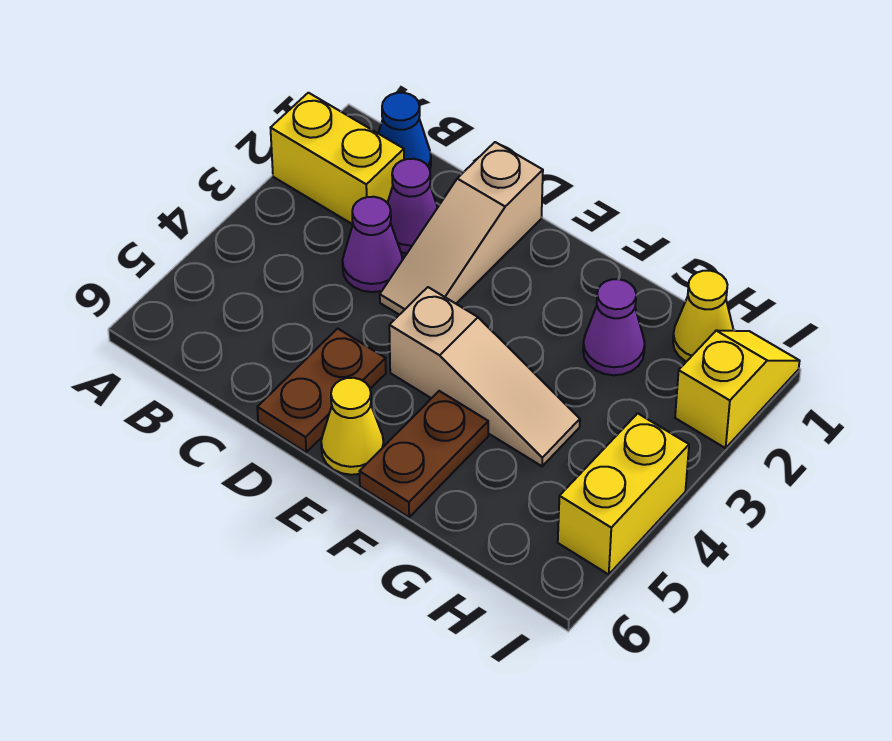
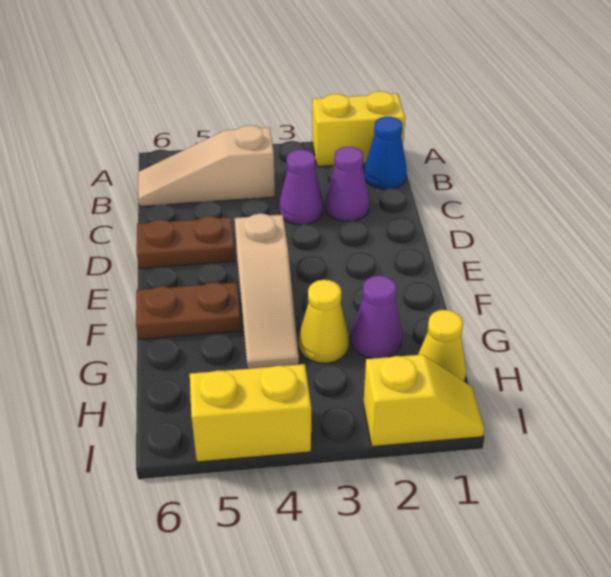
yellow 1x2 brick [271,93,404,224] -> yellow 1x2 brick turned to [312,91,405,167]
tan 1x3 slope [380,142,543,315] -> tan 1x3 slope moved to [138,125,275,206]
yellow 1x1 cone [321,378,384,475] -> yellow 1x1 cone moved to [299,280,349,363]

